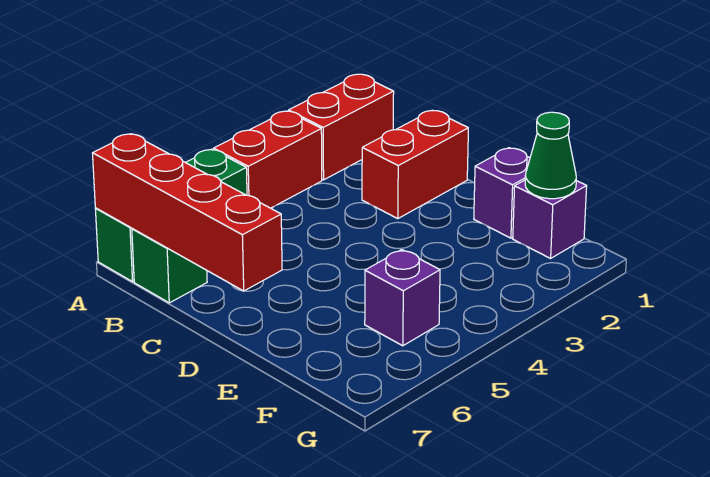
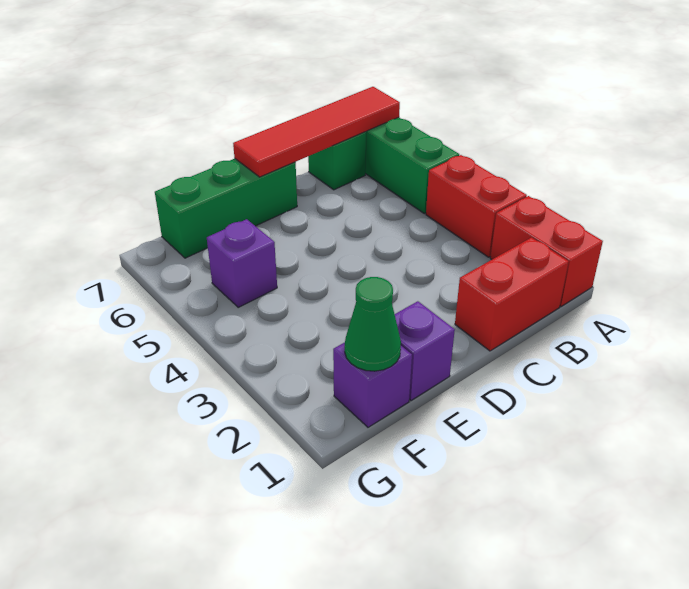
red 1x4 brick [93,134,282,291] -> red 1x4 tile [233,87,400,177]
red 1x2 brick [362,110,468,218] -> red 1x2 brick turned to [455,238,569,351]
none -> green 1x3 brick [155,159,297,258]

